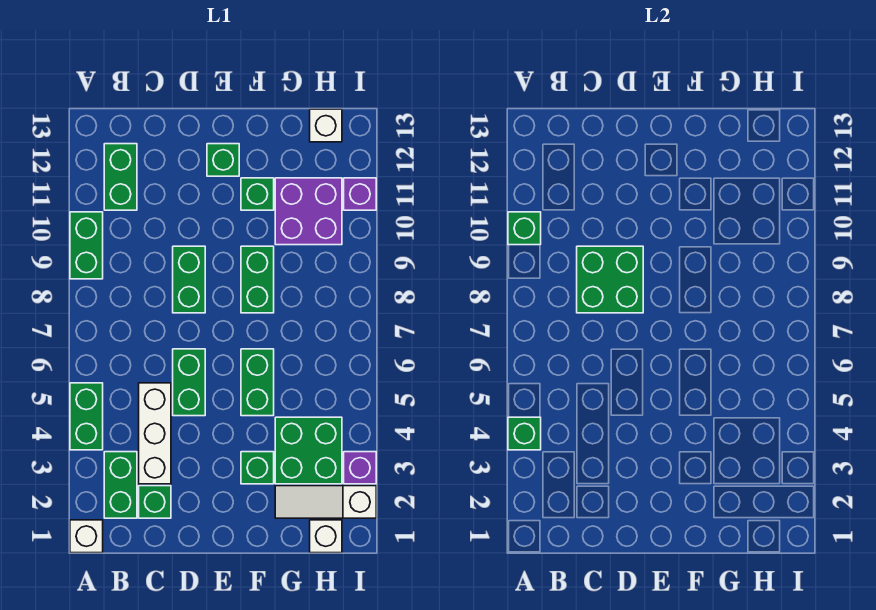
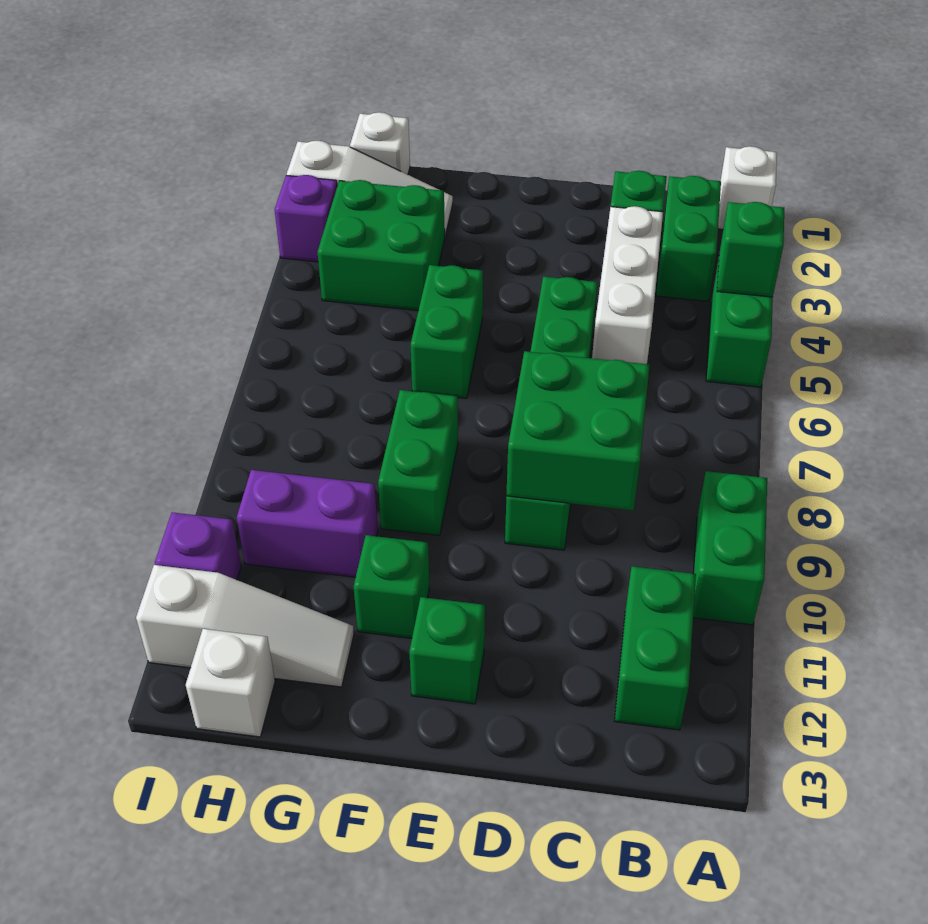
green 1x1 brick [508,212,541,245] -> none
green 1x1 brick [241,452,274,484] -> none
purple 2x2 brick [275,178,342,245] -> purple 1x2 brick [237,470,378,577]
none -> white 1x3 slope [136,565,354,687]

